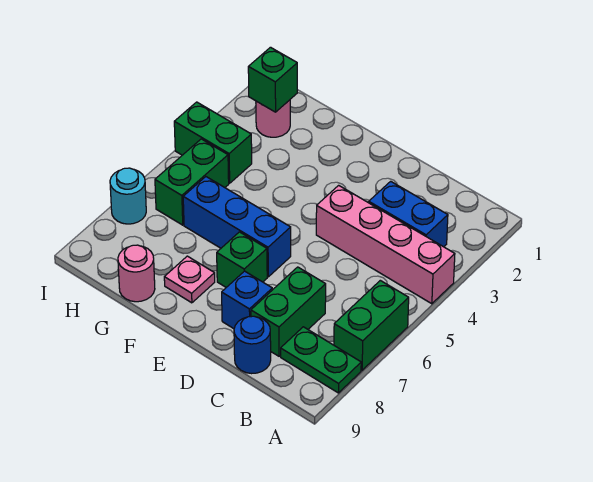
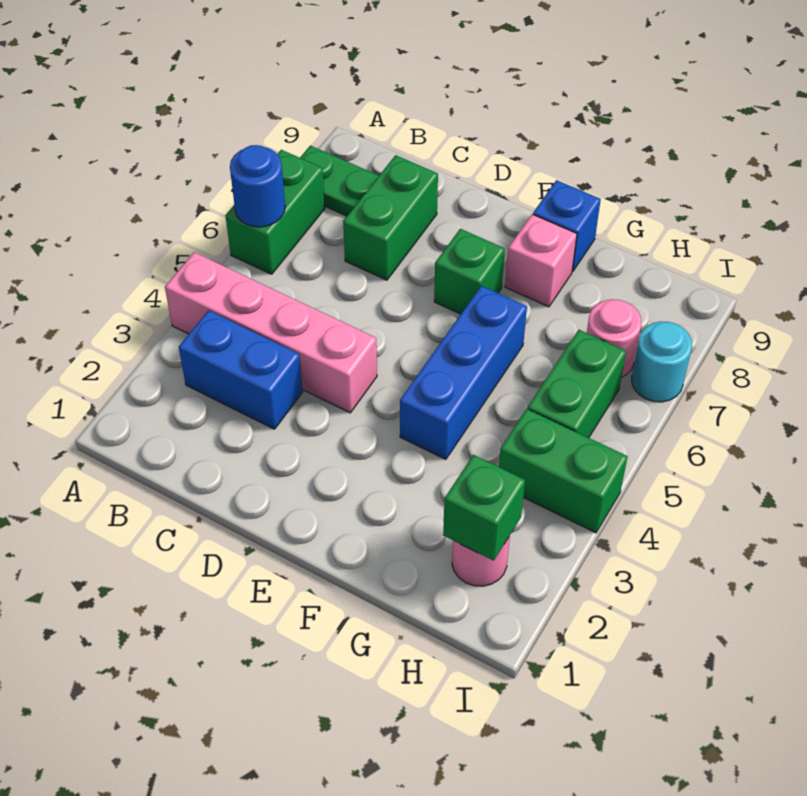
blue 1x1 round brick [234,316,271,374] -> blue 1x1 round brick moved to [230,145,285,227]
blue 1x1 brick [222,271,272,329] -> blue 1x1 brick moved to [533,180,601,272]
blue 1x3 brick [183,177,291,277] -> blue 1x3 brick turned to [400,286,527,459]
pink 1x1 plate [164,256,215,303] -> pink 1x1 brick [505,214,577,307]
pink 1x1 round brick [118,245,155,302] -> pink 1x1 round brick moved to [587,299,641,377]

